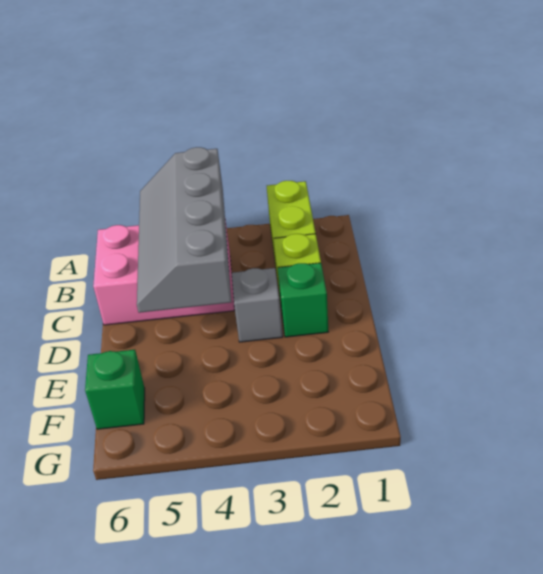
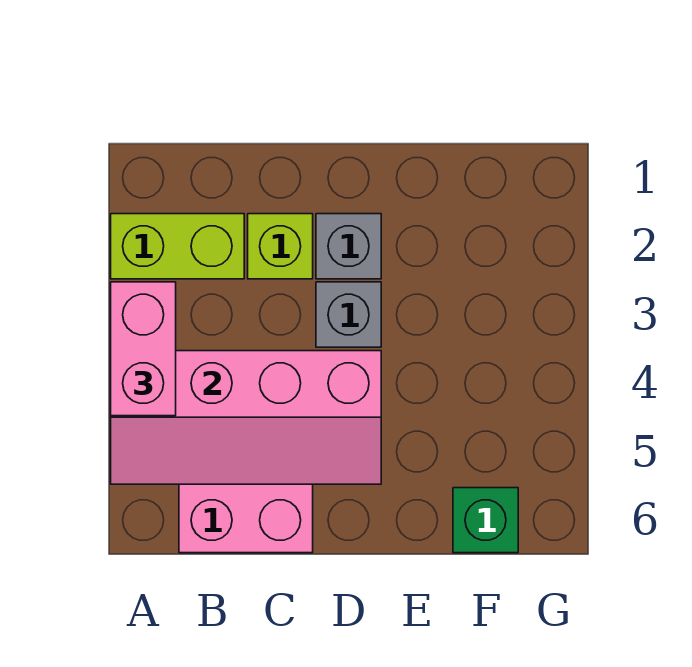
none -> pink 1x2 brick [111,282,176,416]
grey 2x4 slope [137,147,232,313] -> pink 2x4 slope [111,351,381,484]
green 1x1 brick [278,263,328,337] -> grey 1x1 brick [316,214,381,279]

